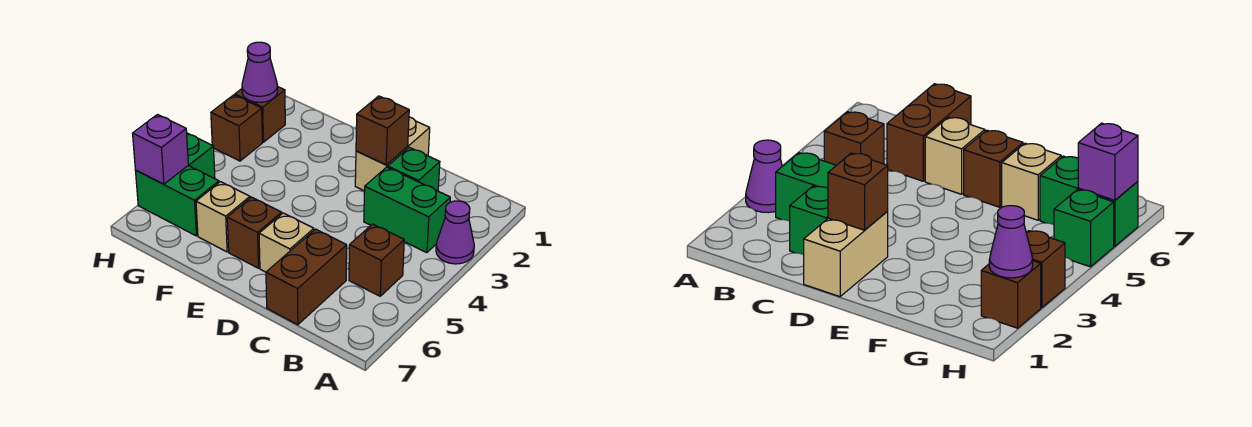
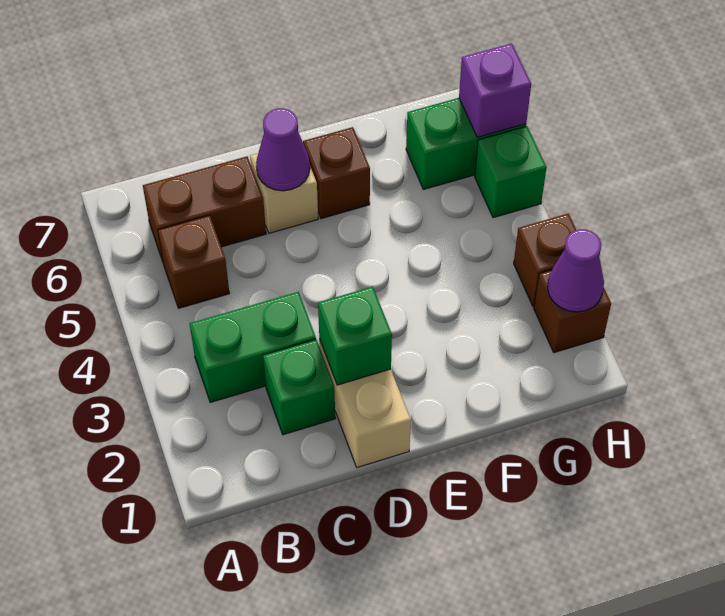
purple 1x1 cone [436,201,474,264] -> purple 1x1 cone moved to [256,108,310,191]
brown 1x2 brick [266,229,347,325] -> brown 1x2 brick turned to [143,156,266,261]
brown 1x1 brick [356,96,409,165] -> green 1x1 brick [318,287,392,385]
tan 1x1 brick [196,182,250,252] -> none

